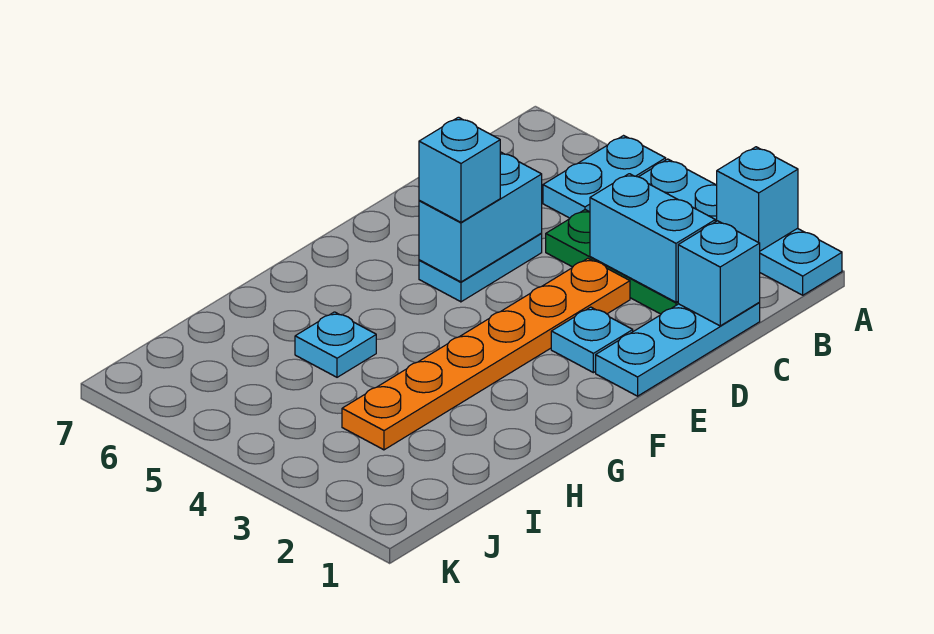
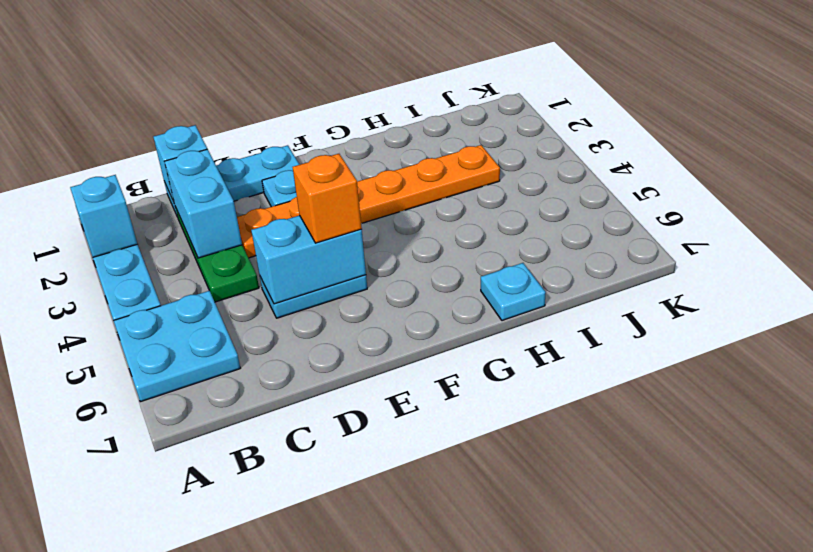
cyan 1x2 plate [543,136,666,218] -> cyan 2x2 plate [114,291,240,402]
cyan 1x1 brick [419,117,500,222] -> orange 1x1 brick [293,154,362,243]
cyan 1x1 plate [295,312,376,377] -> cyan 1x1 plate moved to [481,263,546,321]

